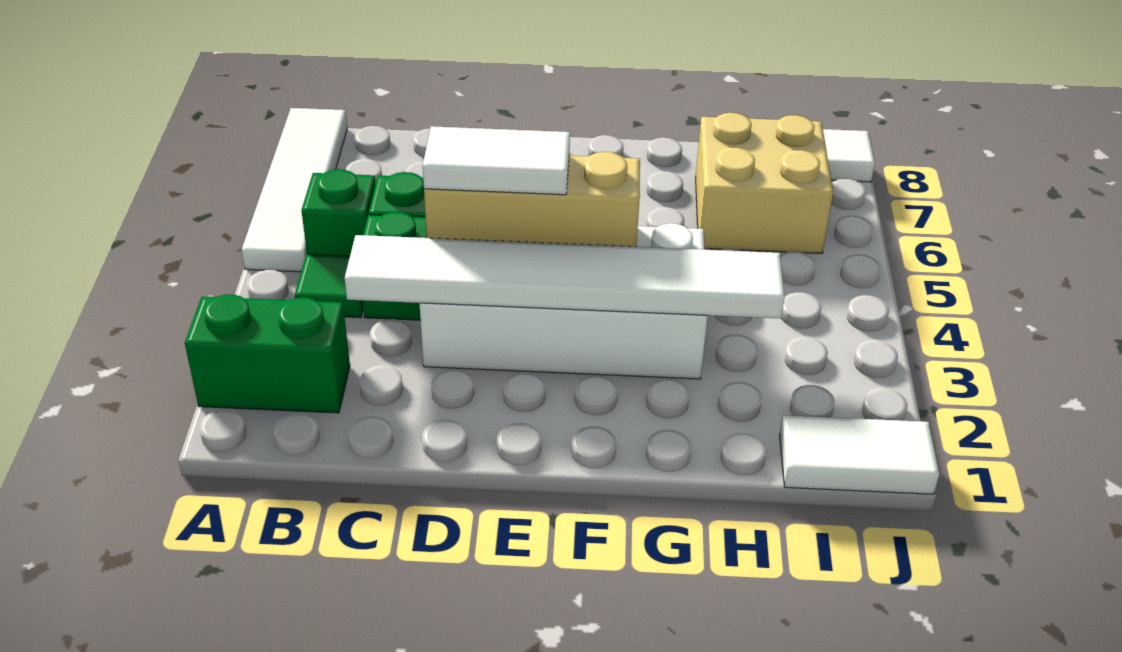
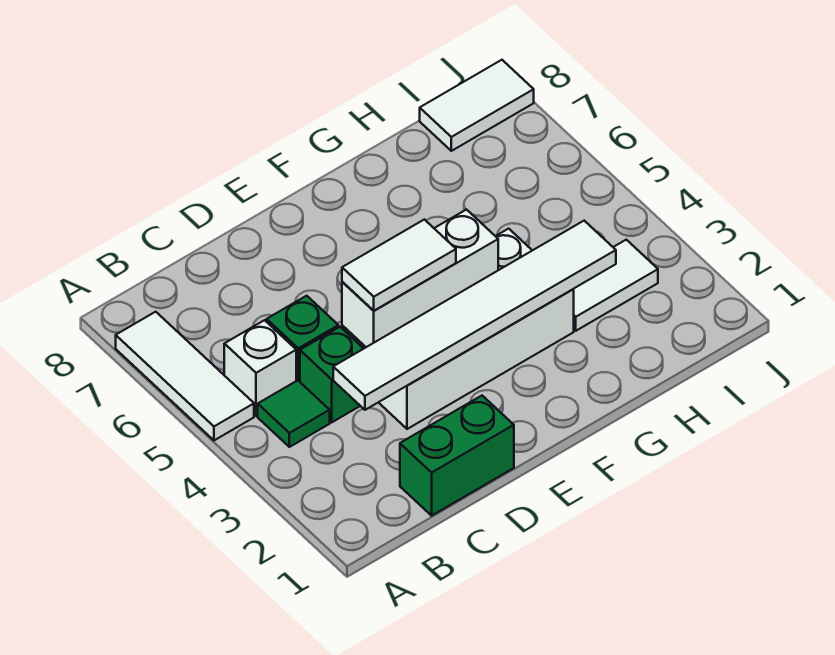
green 1x2 brick [185,294,350,413] -> green 1x2 brick moved to [400,396,514,516]
white 1x4 tile [242,108,347,272] -> white 1x3 tile [116,312,254,440]
green 1x1 brick [301,169,375,256] -> white 1x1 brick [224,320,296,416]
tan 1x3 brick [424,152,640,247] -> white 1x3 brick [342,210,498,347]
tan 2x2 brick [696,113,833,253] -> none
white 1x2 tile [780,415,939,494] -> white 1x2 tile moved to [574,240,658,331]

